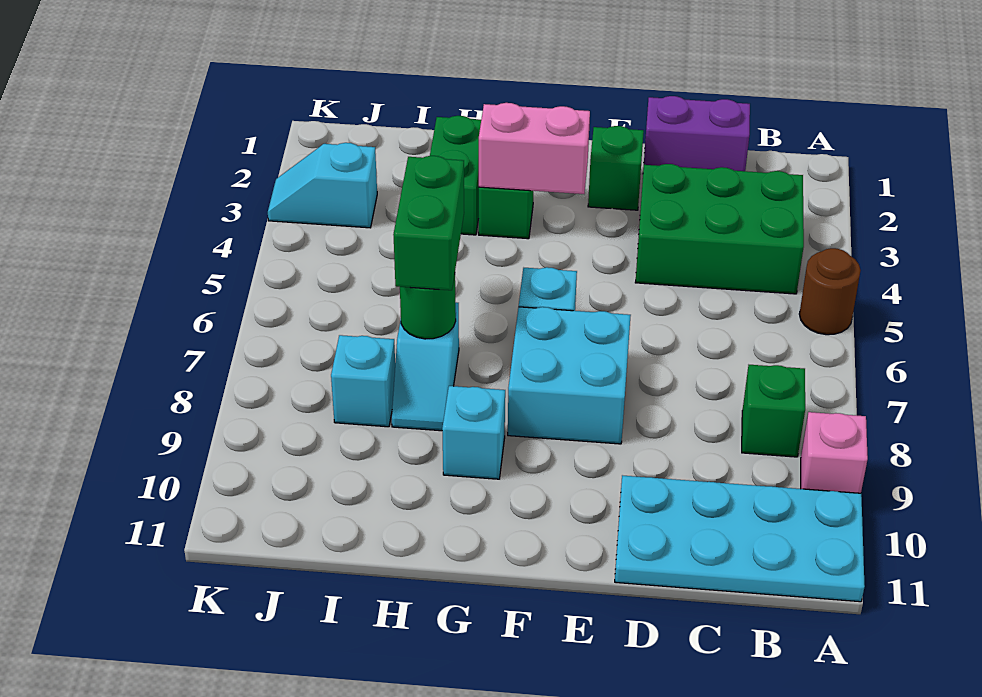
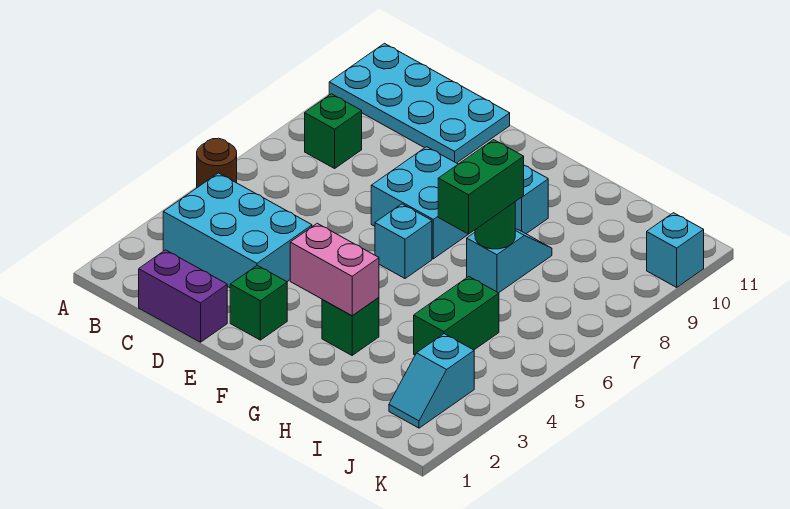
pink 1x1 brick [801,412,868,493] -> none
green 2x3 brick [635,164,804,294] -> cyan 2x3 brick [163,173,312,288]
green 1x2 brick [430,116,481,235] -> green 1x2 brick moved to [414,277,499,355]
cyan 1x1 brick [331,335,395,427] -> cyan 1x1 brick moved to [647,213,704,287]
cyan 1x2 slope [268,143,377,228] -> cyan 1x2 slope turned to [389,334,474,428]

